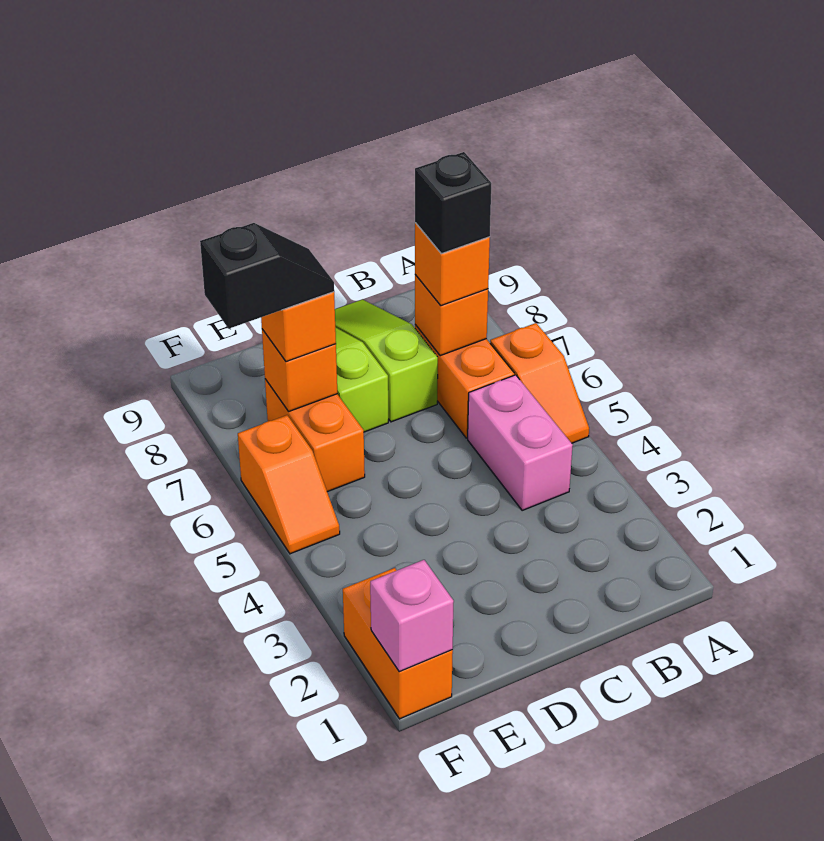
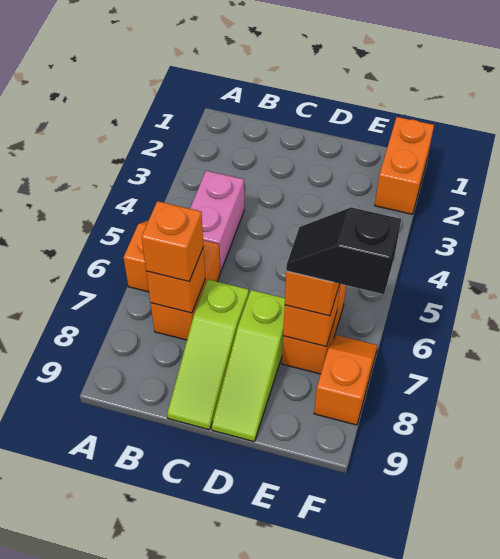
black 1x1 brick [415,152,491,254] -> none
pink 1x1 brick [370,560,454,672] -> none
orange 1x2 slope [238,415,340,554] -> orange 1x2 slope moved to [314,335,378,425]

